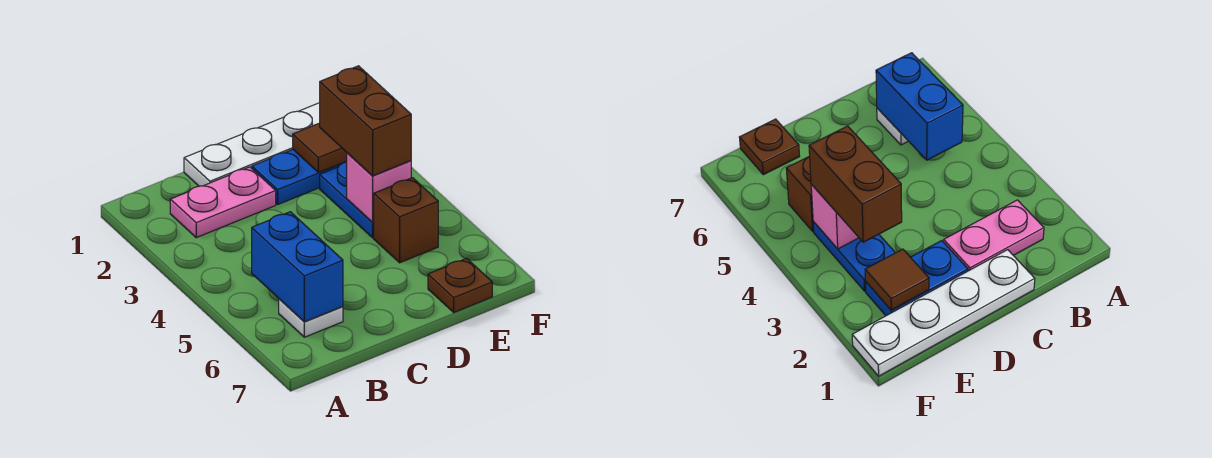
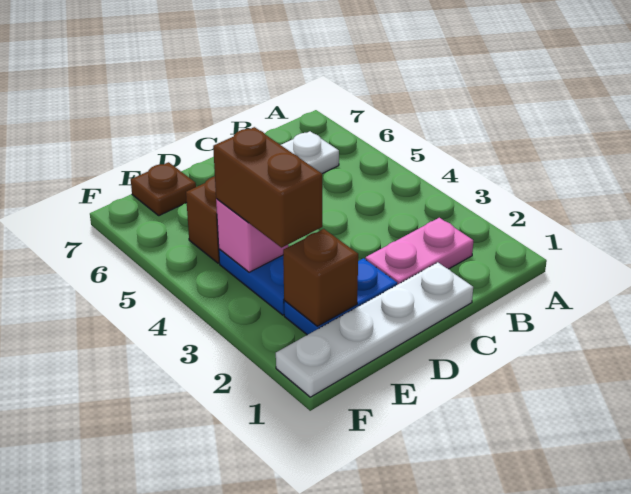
blue 1x2 brick [252,212,343,322] -> none
brown 1x1 tile [293,123,347,173] -> brown 1x1 brick [283,229,358,326]

